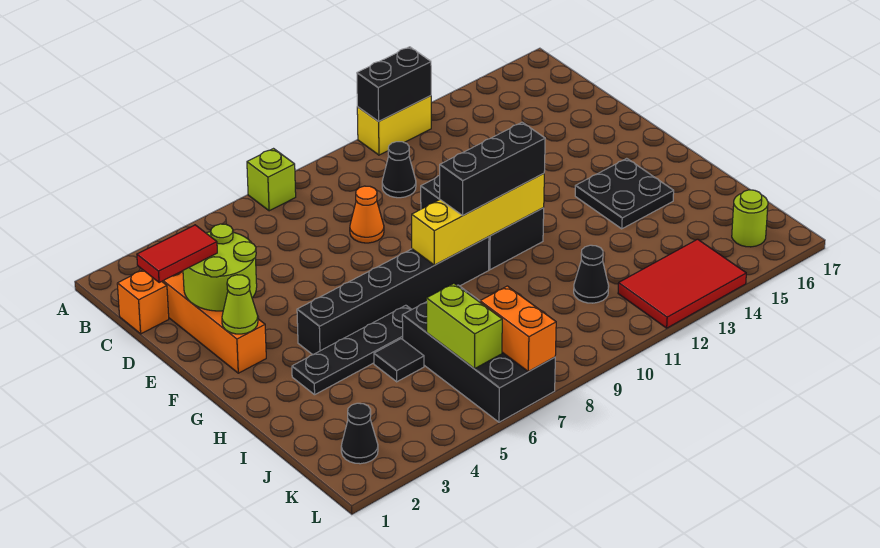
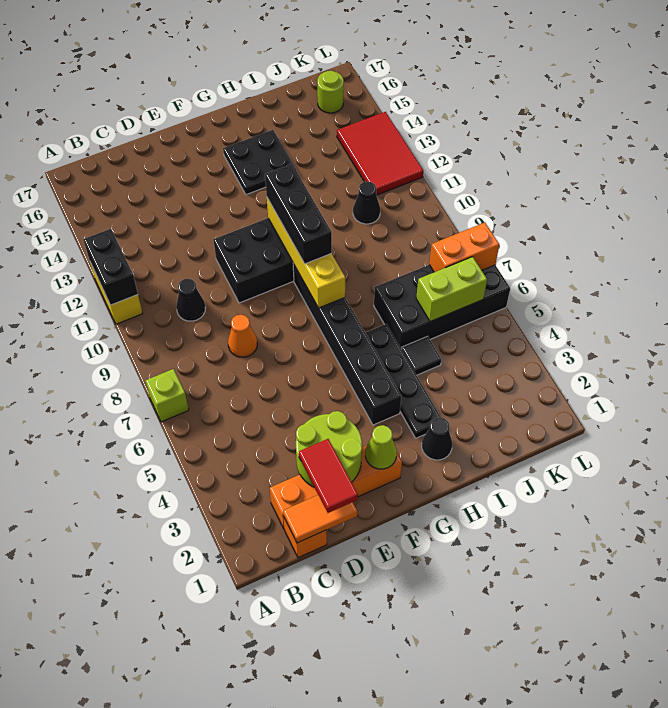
none -> orange 1x2 tile [283,495,357,543]
black 1x1 cone [341,403,378,464] -> black 1x1 cone moved to [422,418,452,460]

